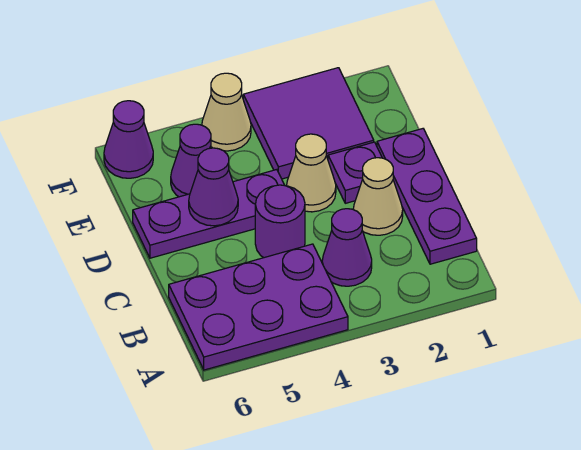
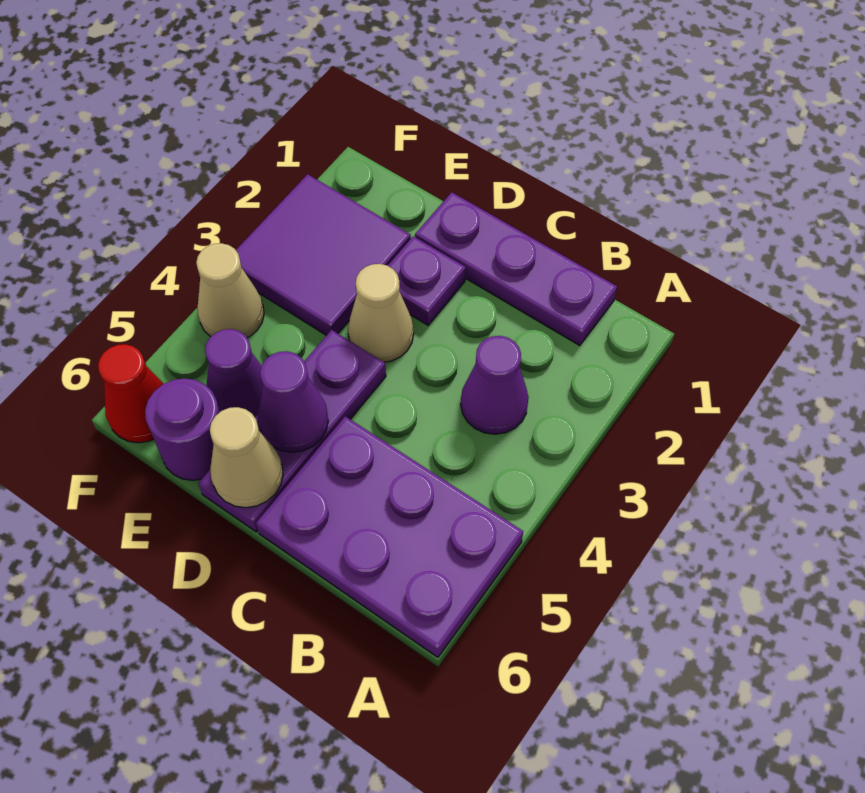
purple 2x3 plate [169,244,348,370] -> purple 2x3 plate turned to [256,416,523,657]
tan 1x1 cone [353,158,403,235] -> tan 1x1 cone moved to [210,407,283,508]
purple 1x1 round brick [255,185,305,258] -> purple 1x1 round brick moved to [145,378,220,480]
purple 1x1 cone [104,101,153,178] -> red 1x1 cone [98,344,164,443]

